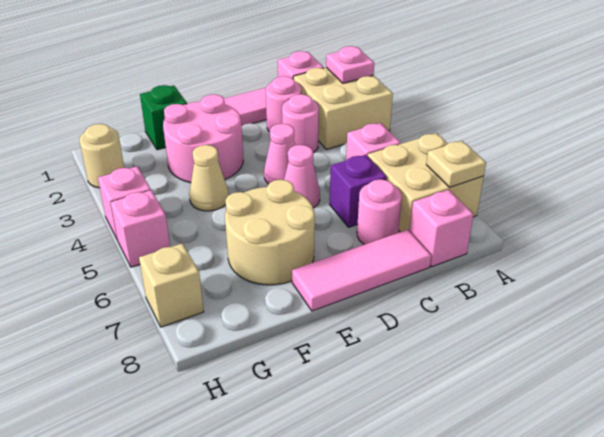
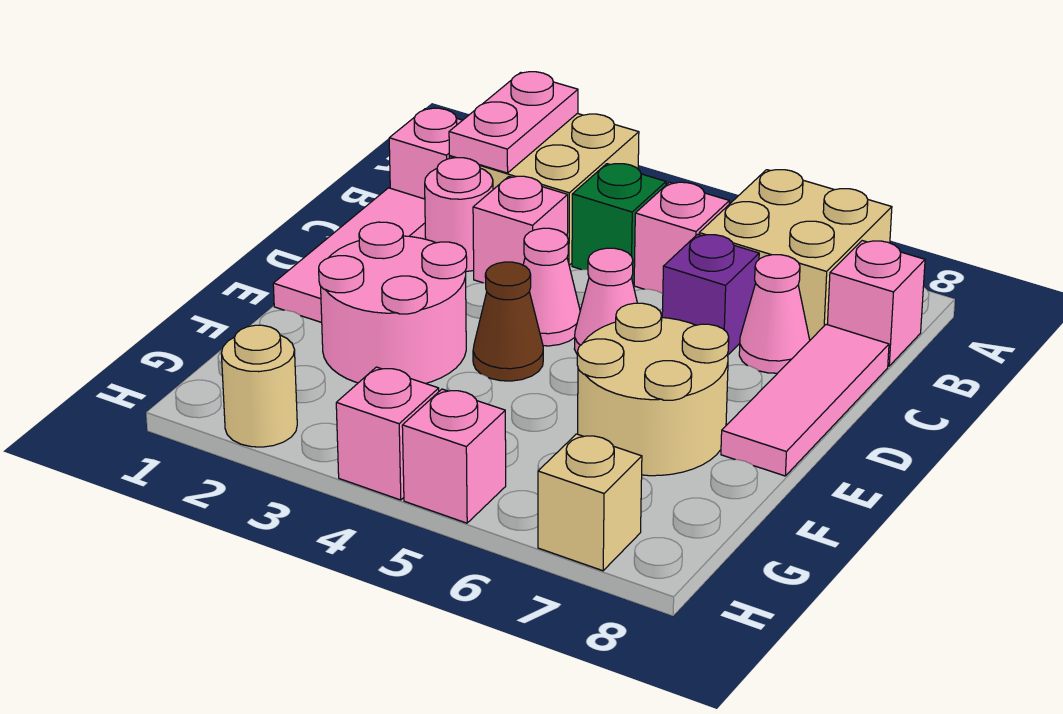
pink 1x1 plate [326,46,374,83] -> pink 1x2 plate [449,72,578,173]
tan 1x1 plate [426,141,486,187] -> none
pink 1x1 round brick [282,94,319,153] -> pink 1x1 brick [473,176,568,283]
pink 1x1 round brick [357,179,402,245] -> pink 1x1 cone [739,255,810,373]
none -> brown 1x1 cone [473,262,543,381]
green 1x1 brick [140,85,187,150] -> green 1x1 brick moved to [572,164,666,283]
tan 1x1 cone [189,145,229,211] -> none

